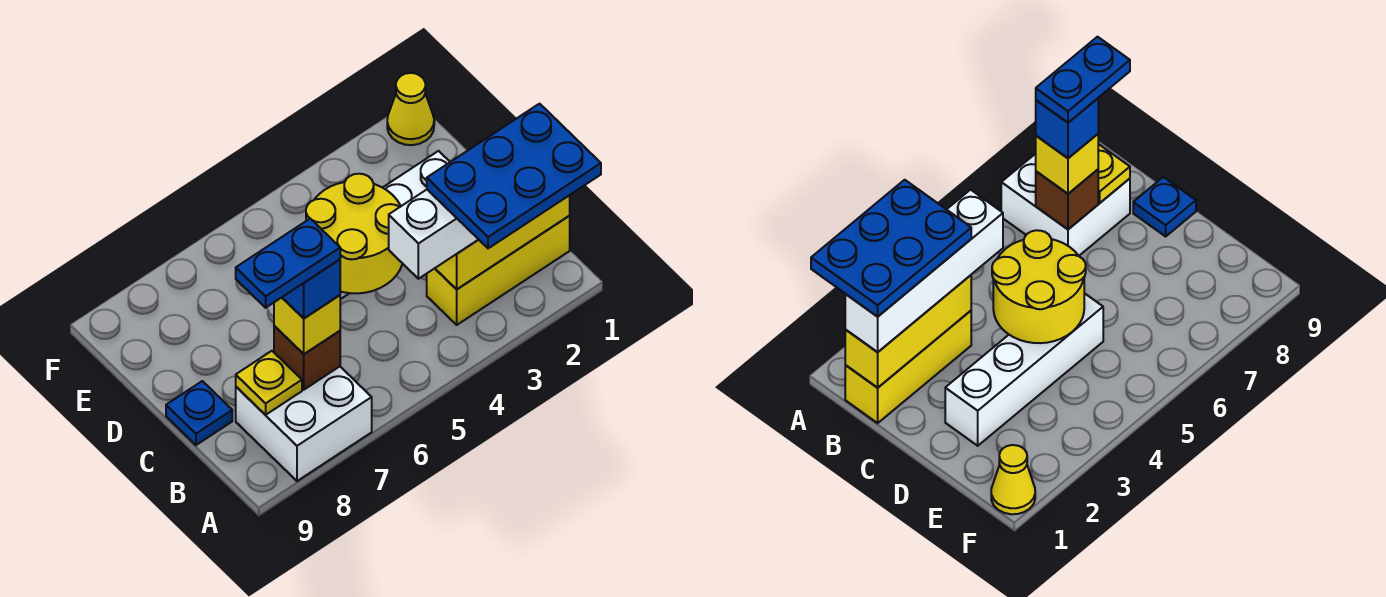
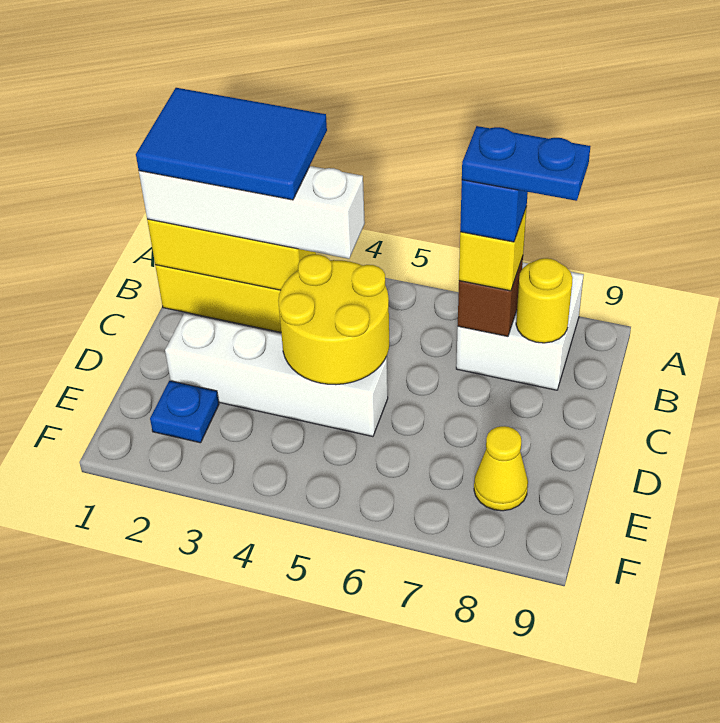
blue 2x3 plate [427,104,601,248] -> blue 2x3 tile [136,88,327,200]
yellow 1x1 plate [236,351,302,415] -> yellow 1x1 round brick [516,258,573,343]
blue 1x1 plate [166,381,232,445] -> blue 1x1 plate moved to [150,381,219,443]
yellow 1x1 cone [387,73,434,145] -> yellow 1x1 cone moved to [474,426,528,511]

